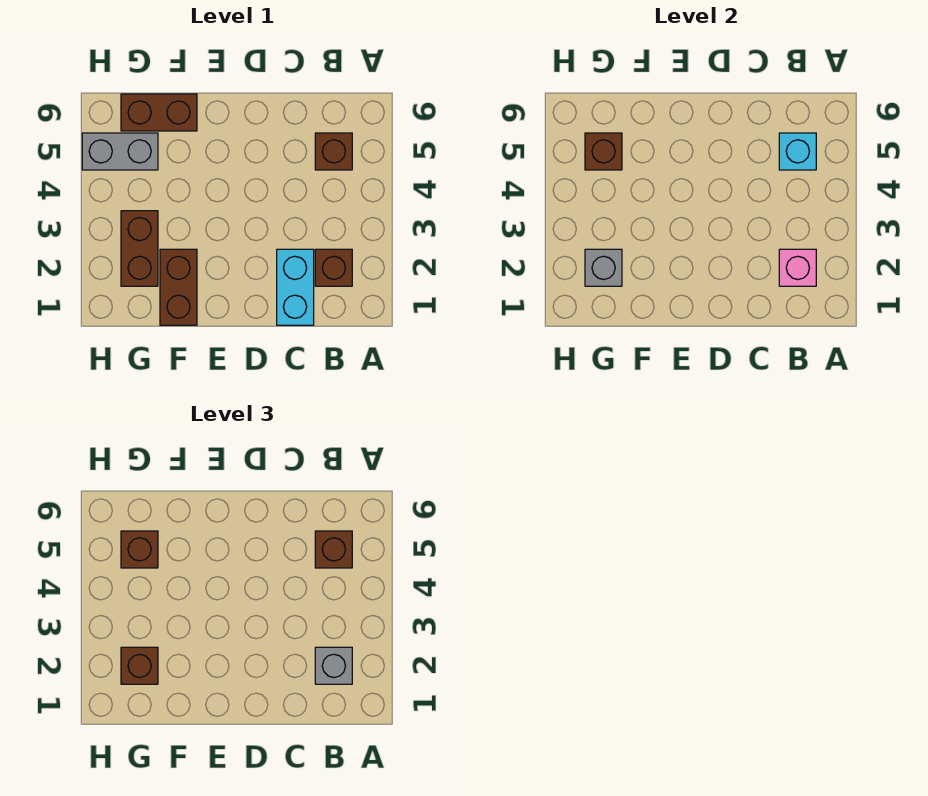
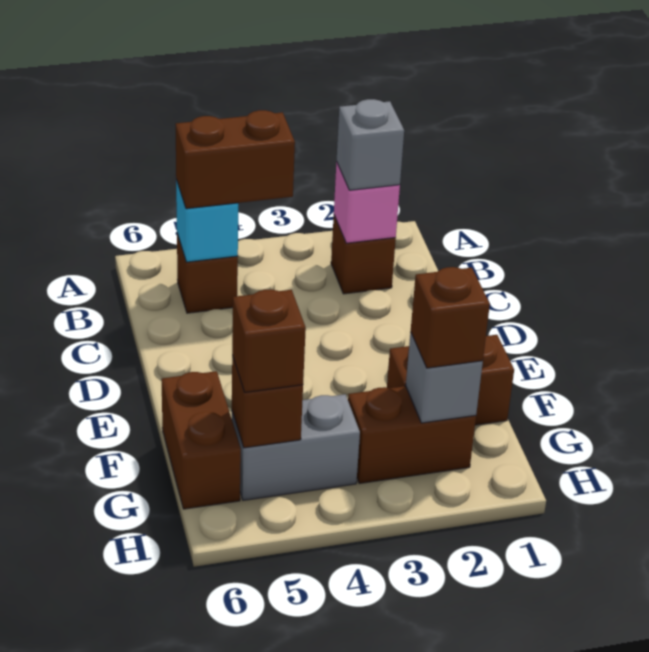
brown 1x1 brick [315,531,352,568] -> brown 1x2 brick [175,110,295,209]
cyan 1x2 brick [277,249,314,325] -> none
grey 1x2 brick [82,133,158,170] -> grey 1x2 brick turned to [232,394,360,500]

